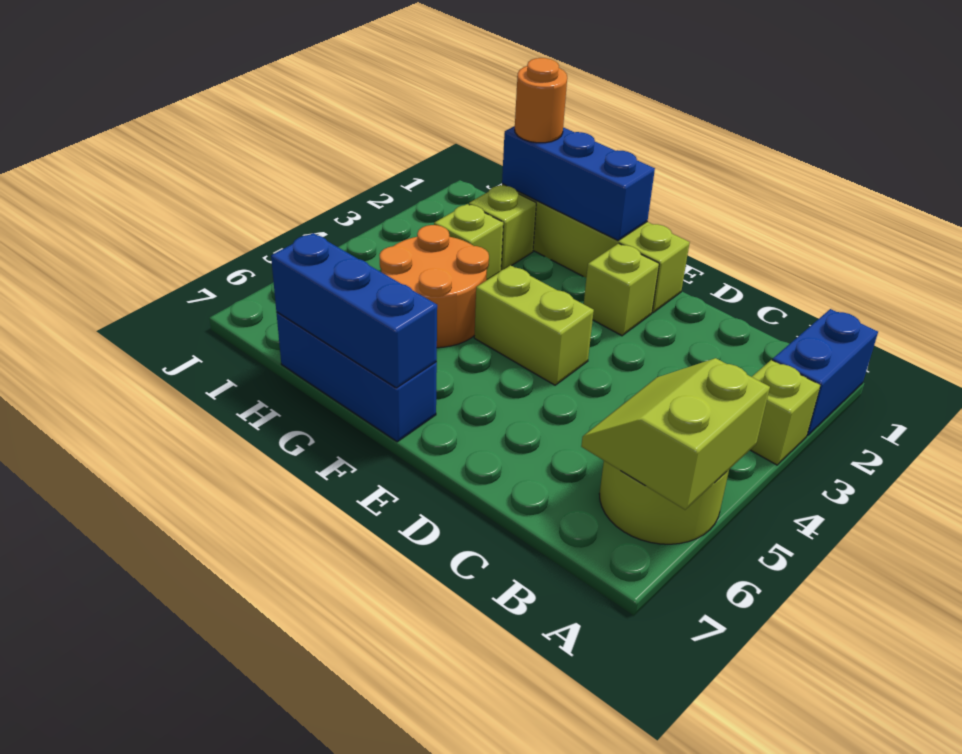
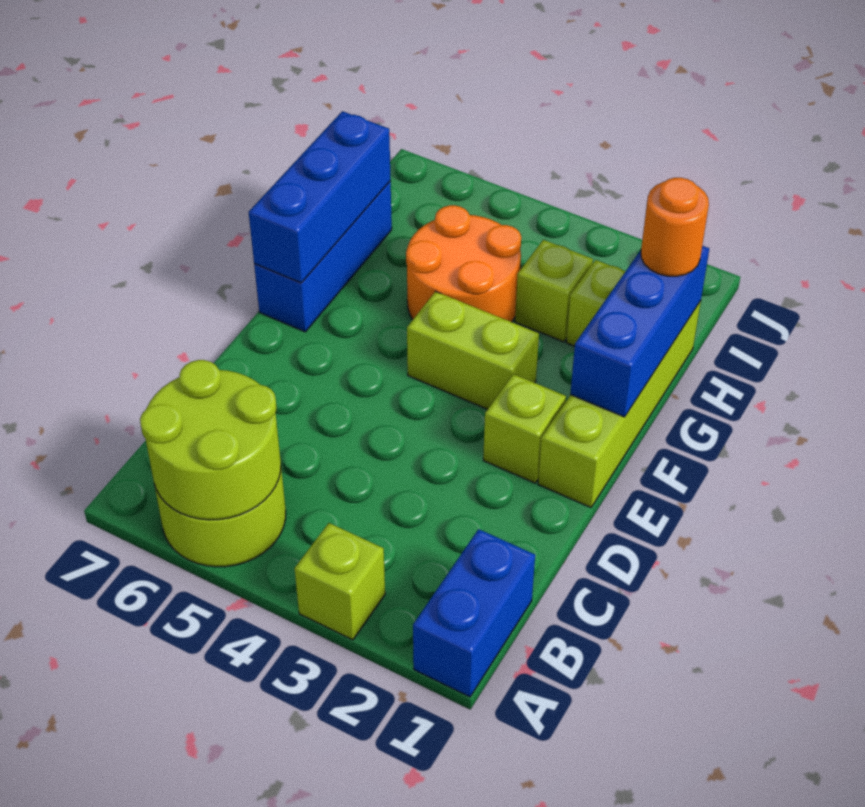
blue 1x2 brick [773,309,878,436] -> blue 1x2 brick turned to [413,529,535,697]
lime 2x2 slope [581,358,770,510] -> lime 2x2 round brick [140,360,281,520]
lime 1x2 brick [474,265,594,385] -> lime 1x2 brick turned to [407,292,539,409]

